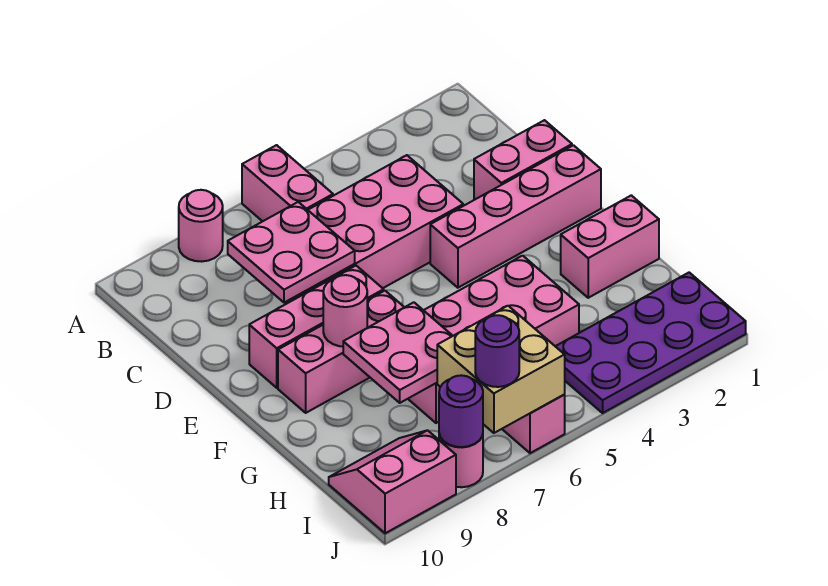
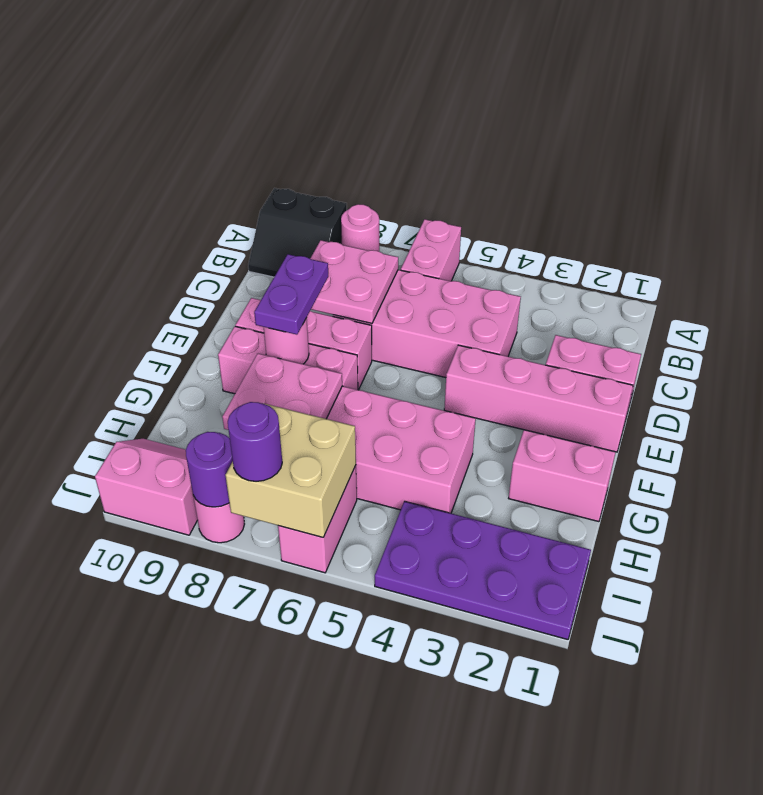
none -> black 2x2 slope [248,188,347,277]
none -> purple 1x2 plate [254,254,328,335]

